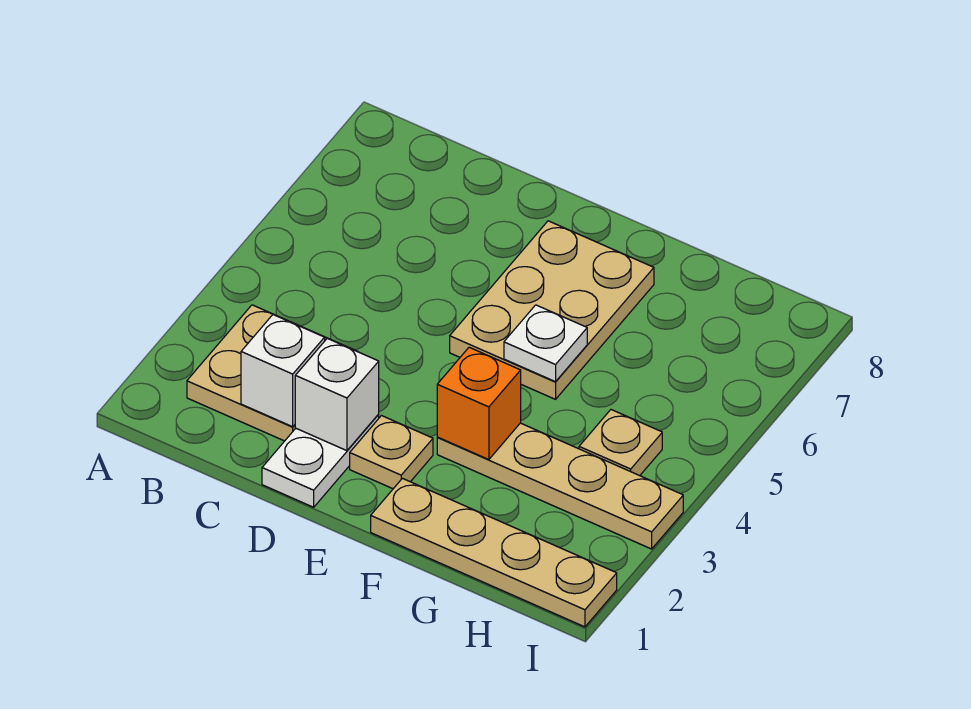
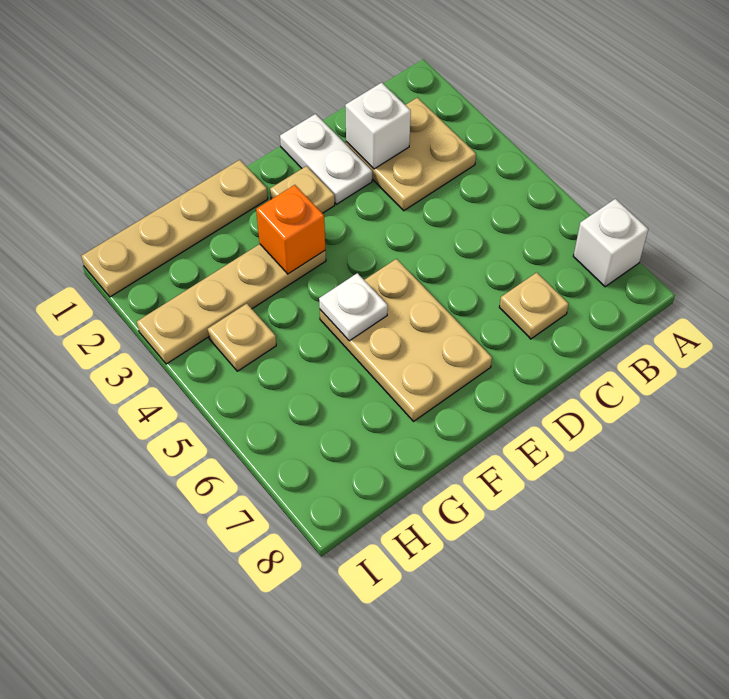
none -> tan 1x1 plate [499,272,569,339]
white 1x1 brick [295,338,379,451] -> white 1x1 brick moved to [573,199,648,287]

